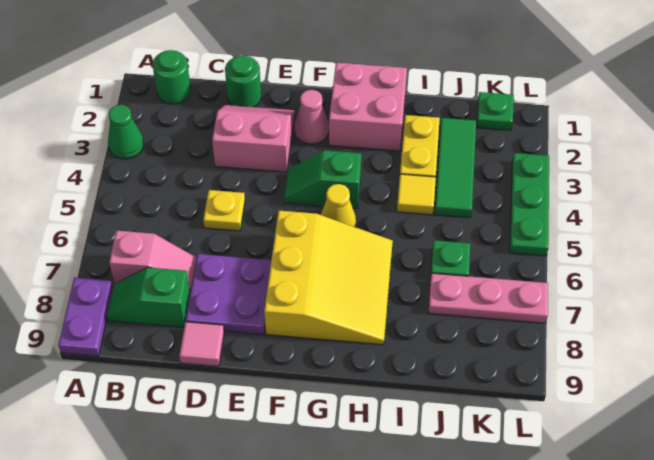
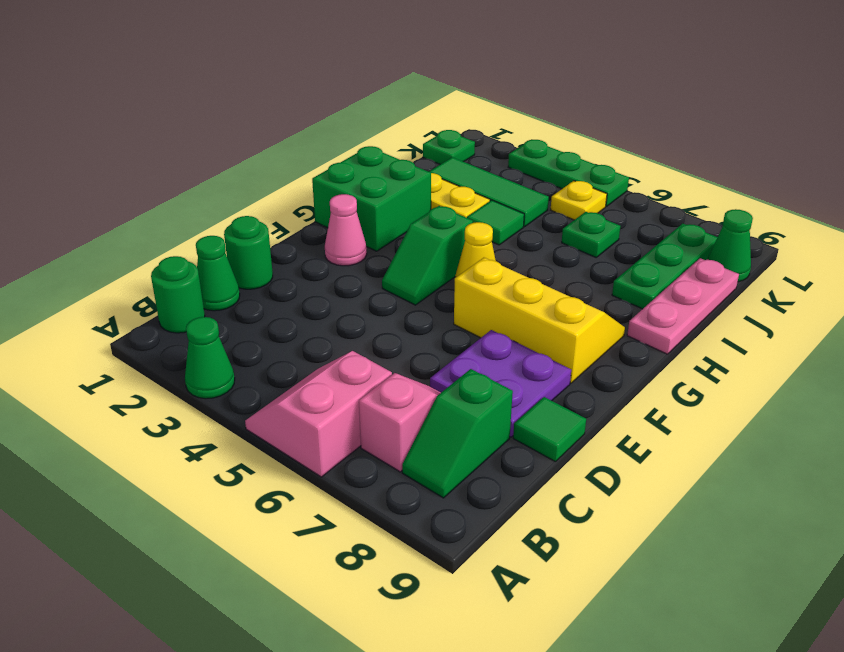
purple 1x2 plate [59,277,113,356] -> none
none -> green 1x1 cone [196,236,240,311]
pink 2x2 slope [212,105,295,172] -> pink 2x2 slope moved to [245,351,392,477]
yellow 1x1 plate [203,190,245,231] -> yellow 1x1 plate moved to [551,181,607,220]
pink 1x1 tile [179,322,224,366] -> green 1x1 tile [513,397,586,462]
yellow 3x3 slope [264,211,393,345] -> yellow 2x3 slope [454,258,625,383]
pink 2x2 brick [329,63,407,151] -> green 2x2 brick [312,146,431,251]
yellow 1x1 tile [397,174,436,215] -> green 1x1 tile [467,200,524,245]
none -> green 1x3 plate [612,224,718,309]
pink 1x3 plate [428,273,548,323] -> pink 1x3 plate moved to [627,258,739,354]
none -> green 1x1 cone [708,209,753,282]

